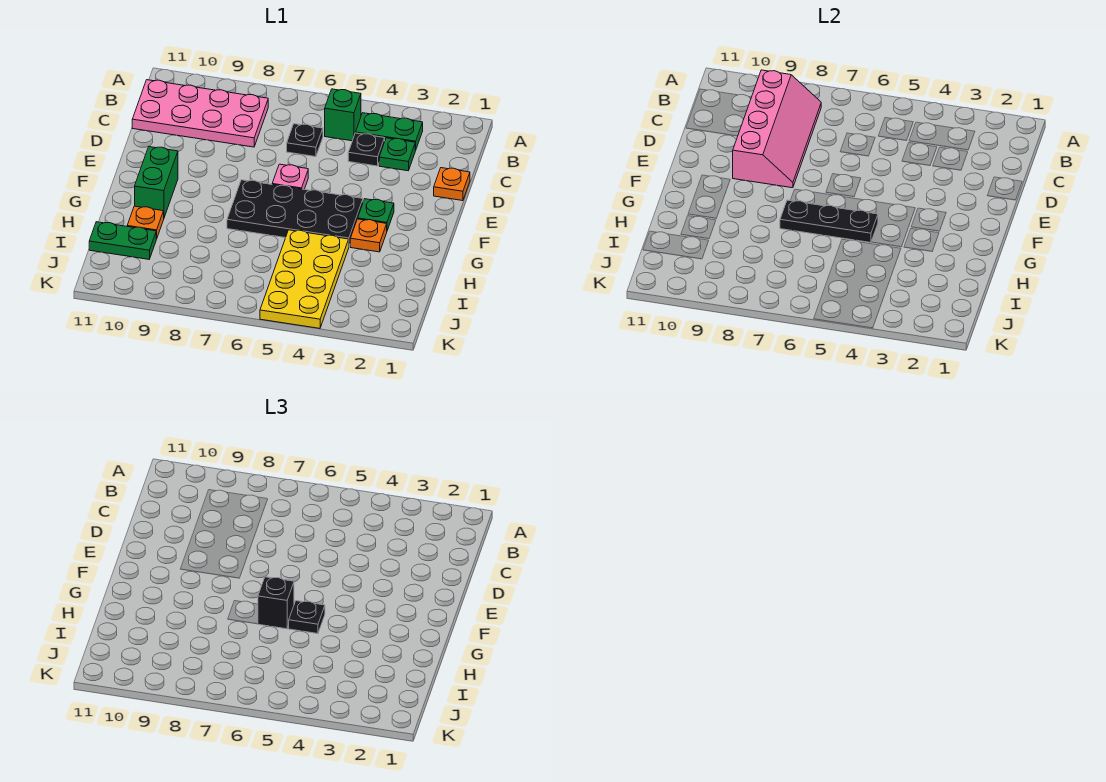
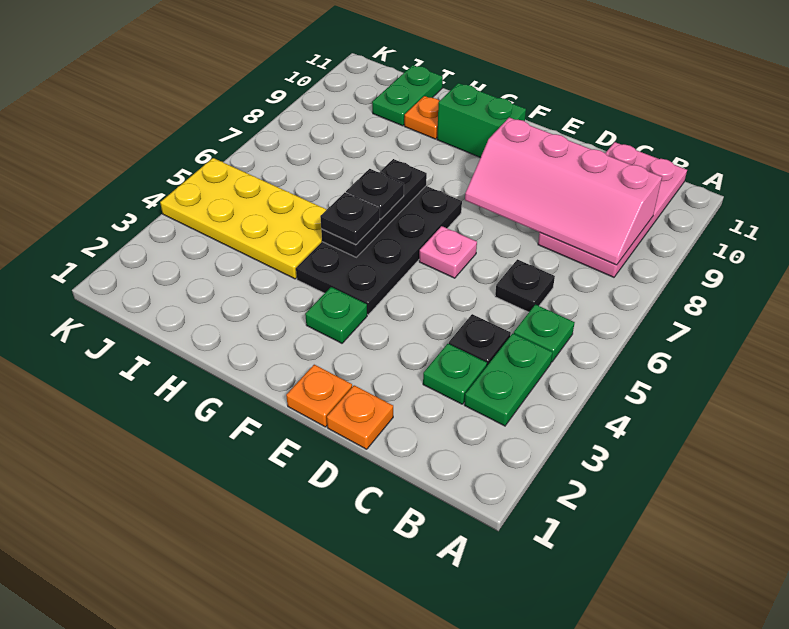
green 1x1 brick [325,89,361,141] -> green 1x1 plate [514,304,575,362]
orange 1x1 plate [350,219,387,252] -> orange 1x1 plate moved to [286,365,352,427]
black 1x1 brick [258,577,294,629] -> black 1x1 plate [346,169,404,219]

